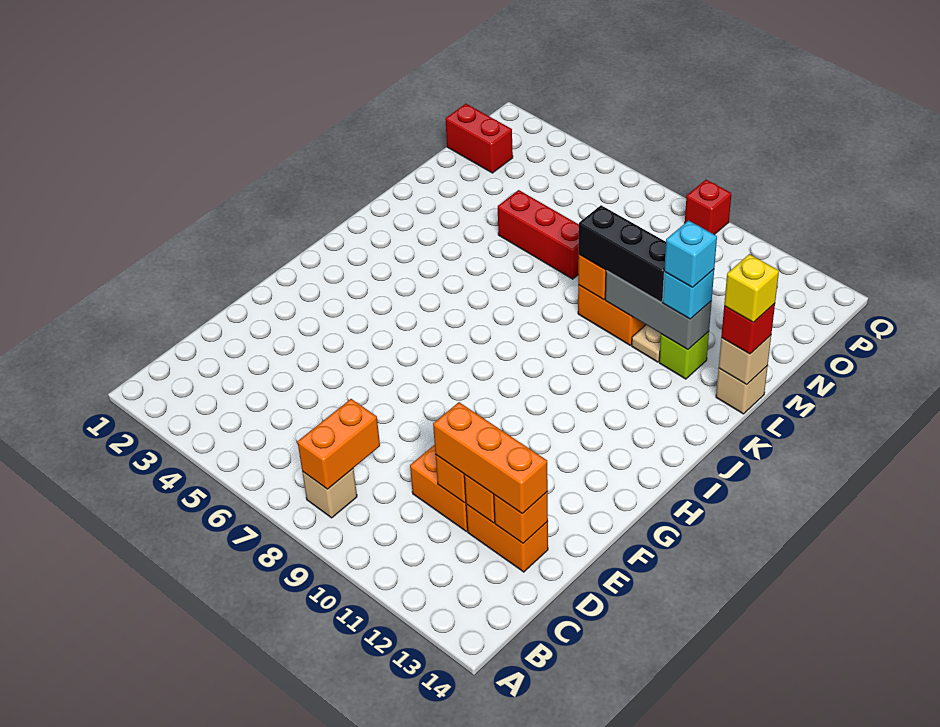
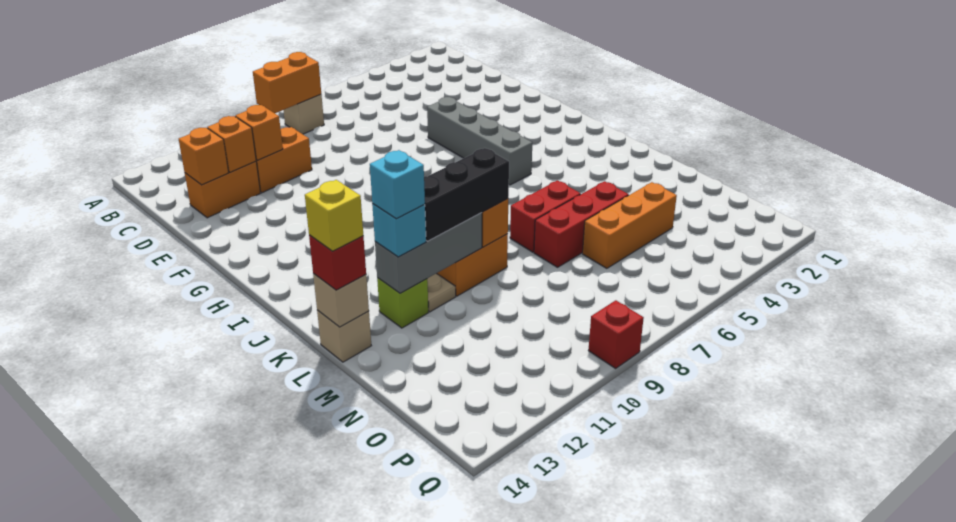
orange 1x2 brick [298,399,380,489] -> orange 1x2 brick turned to [253,52,321,113]
orange 1x3 brick [433,402,548,514] -> orange 1x3 brick moved to [583,182,677,268]
none -> grey 1x4 brick [427,97,532,185]
red 1x2 brick [445,104,513,173] -> red 1x2 brick moved to [510,180,581,252]

